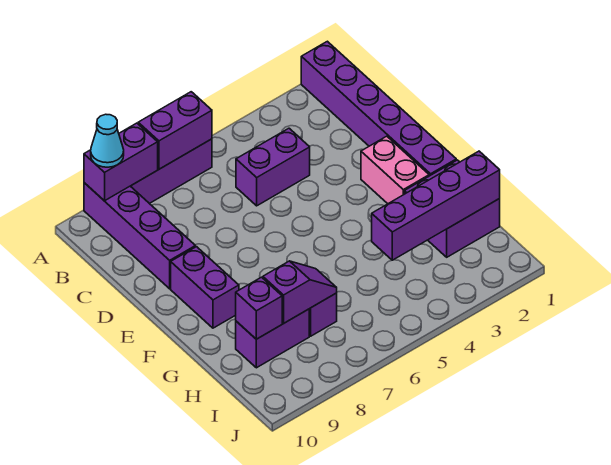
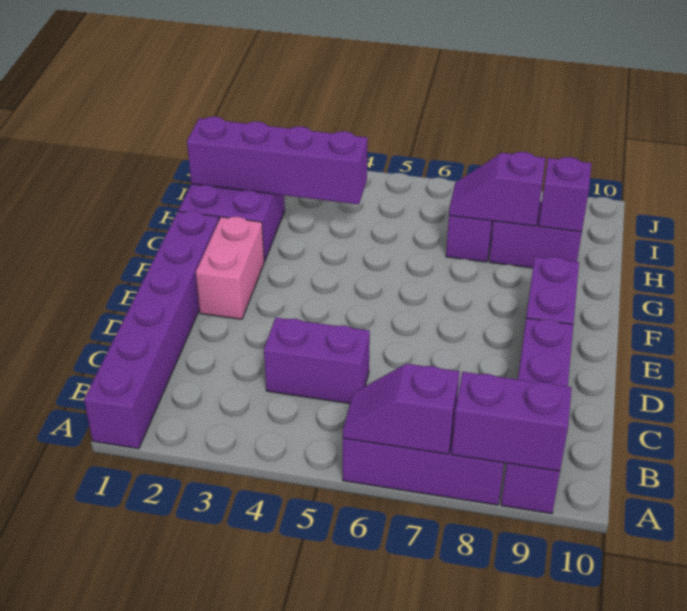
purple 1x2 brick [138,92,212,169] -> purple 1x2 slope [343,364,460,454]
cyan 1x1 cone [91,114,124,167] -> none

